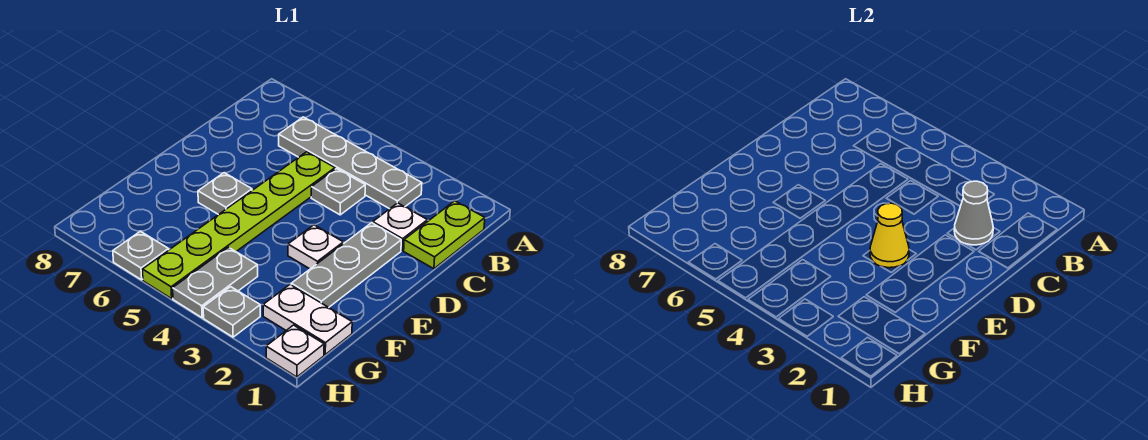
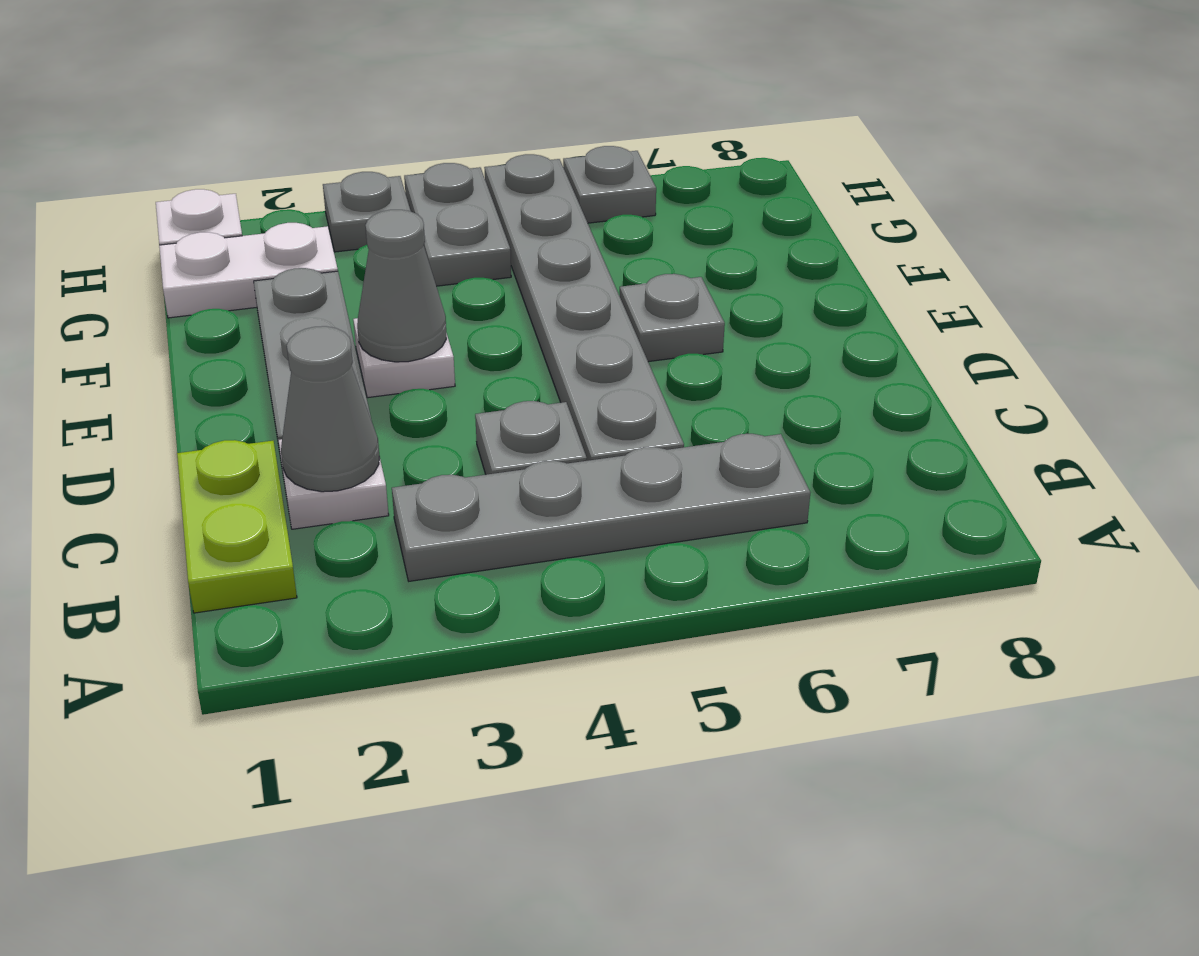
lime 1x6 plate [142,152,335,299] -> grey 1x6 plate [484,154,684,461]
yellow 1x1 cone [870,203,909,268] -> grey 1x1 cone [357,210,446,362]

